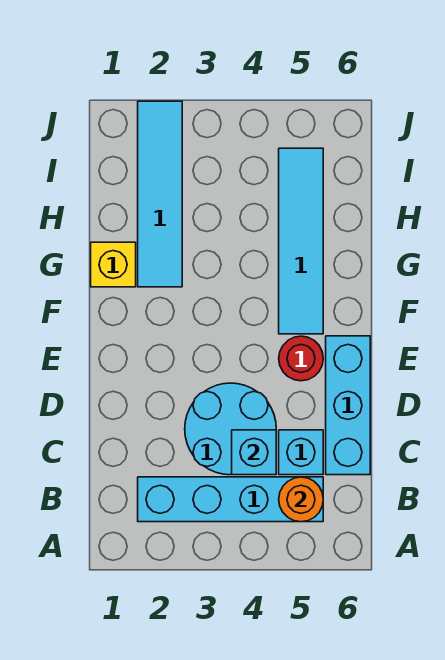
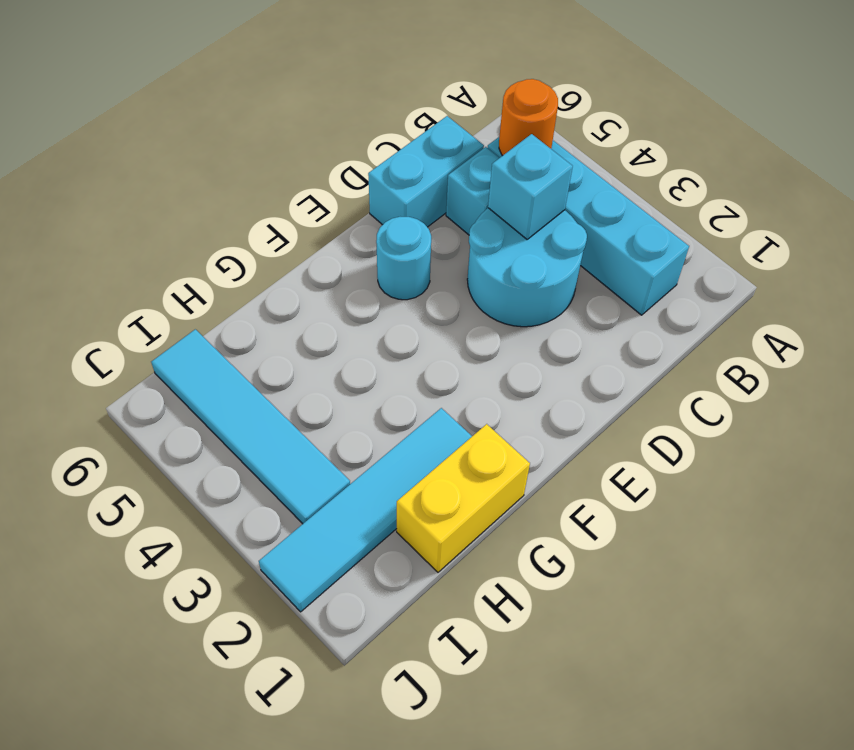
cyan 1x3 brick [326,336,370,475] -> cyan 1x2 brick [368,116,484,227]
red 1x1 round brick [279,336,323,381] -> cyan 1x1 round brick [376,217,431,300]
cyan 1x4 tile [279,148,323,334] -> cyan 1x4 tile turned to [151,329,350,524]
yellow 1x1 brick [91,242,136,287] -> yellow 1x2 brick [397,424,530,572]

